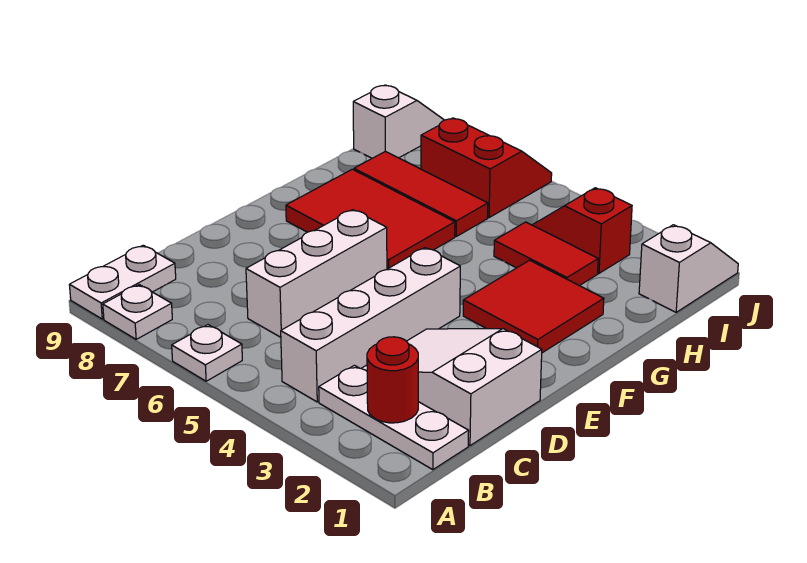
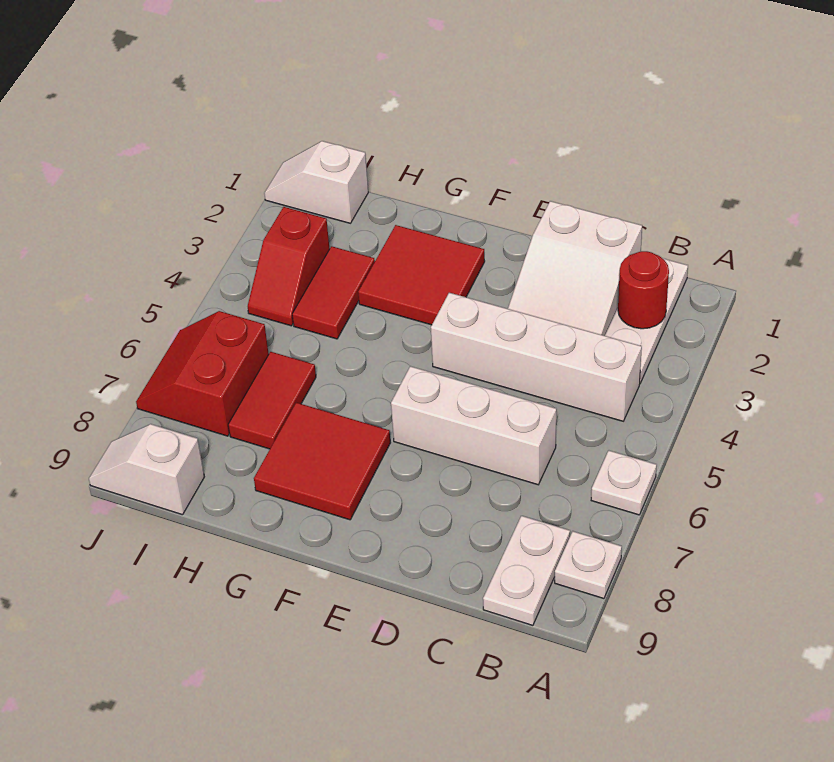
white 1x2 plate [69,245,176,319] -> white 1x2 plate turned to [483,516,570,625]
red 2x3 tile [286,169,455,269] -> red 2x2 tile [254,403,391,520]
red 1x3 tile [354,151,488,236] -> red 1x2 tile [228,352,316,449]

